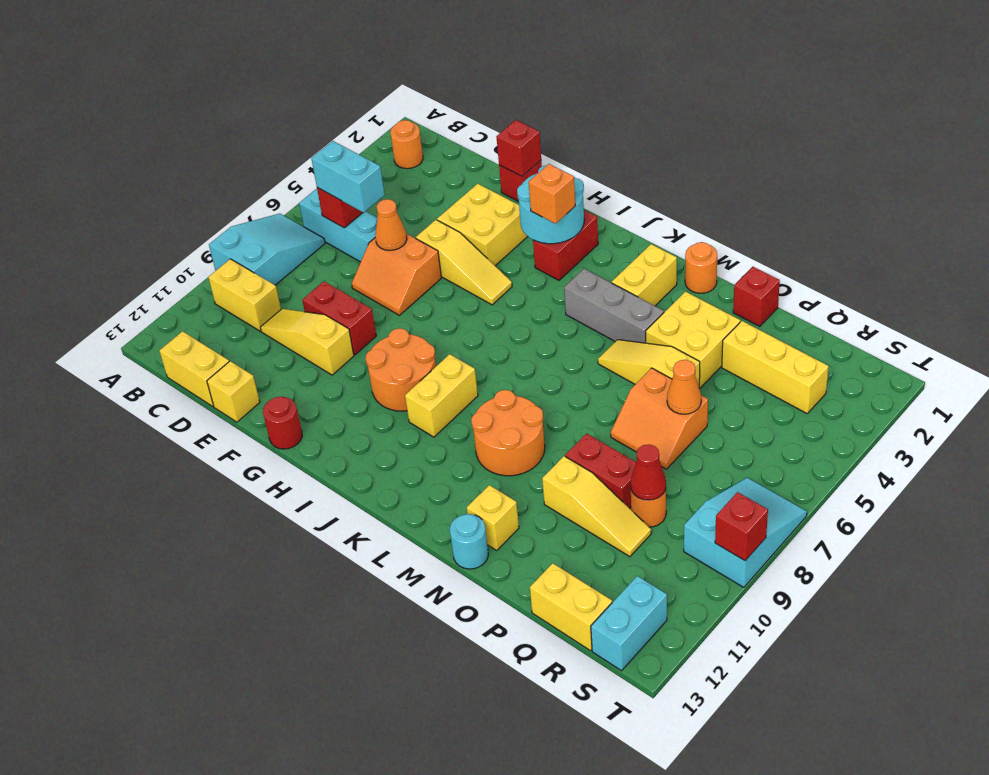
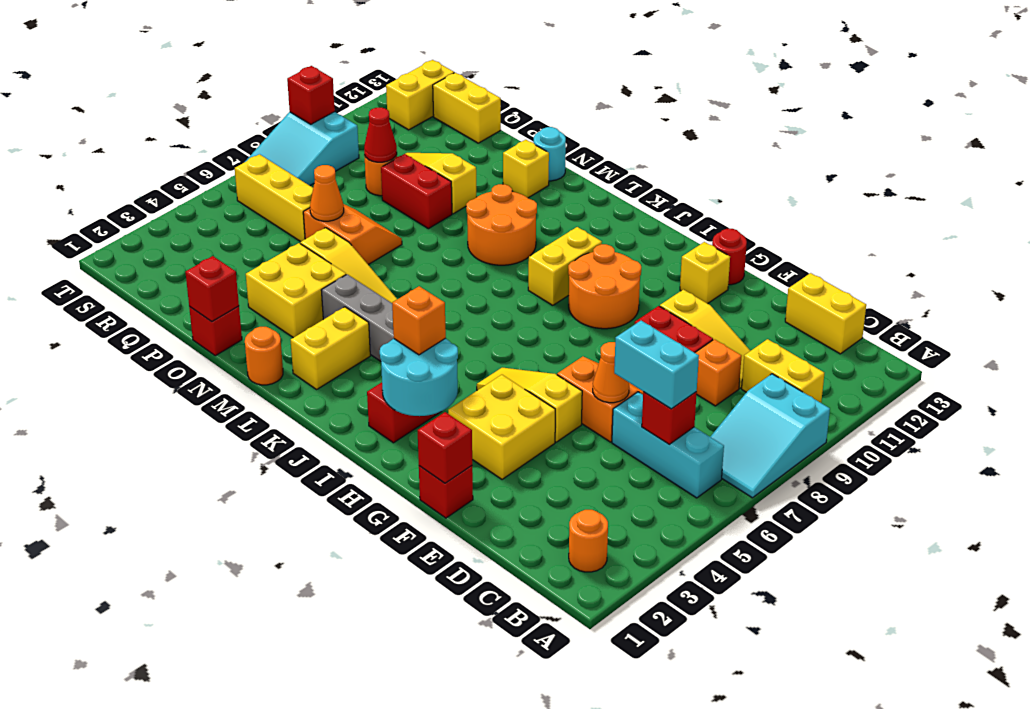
none -> orange 1x1 brick [695,339,741,406]
yellow 1x1 brick [207,361,260,422] -> yellow 1x1 brick moved to [680,242,730,304]
none -> red 1x1 brick [185,256,239,322]
yellow 1x3 brick [722,321,829,413] -> yellow 1x3 brick moved to [235,154,313,242]
cyan 1x2 brick [591,576,667,671] -> yellow 1x2 brick [386,60,454,130]

